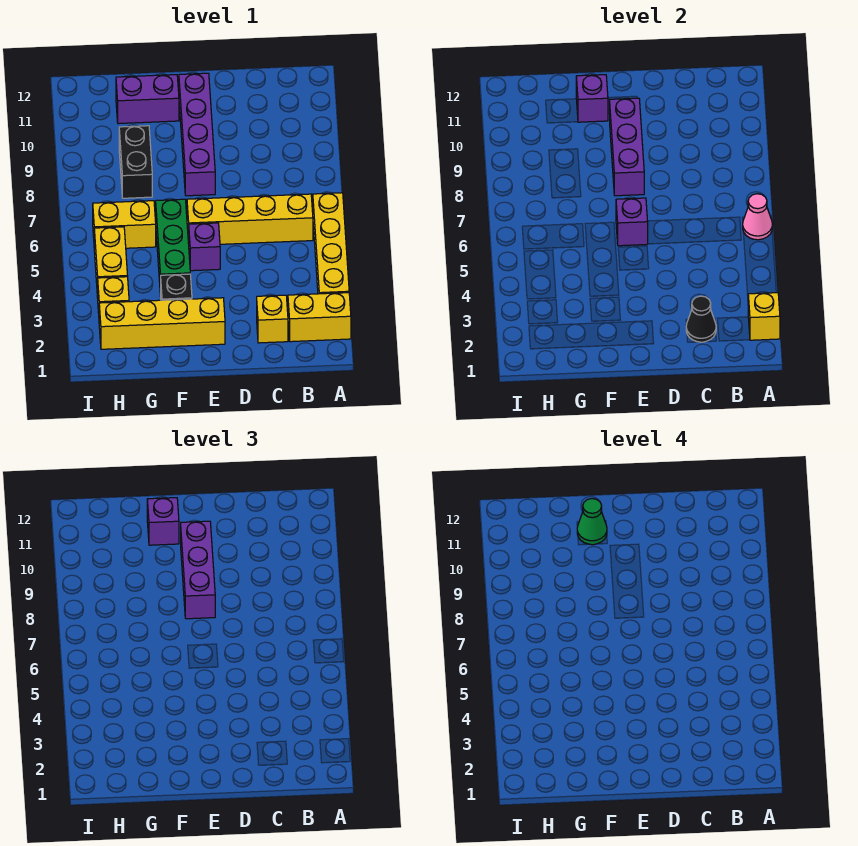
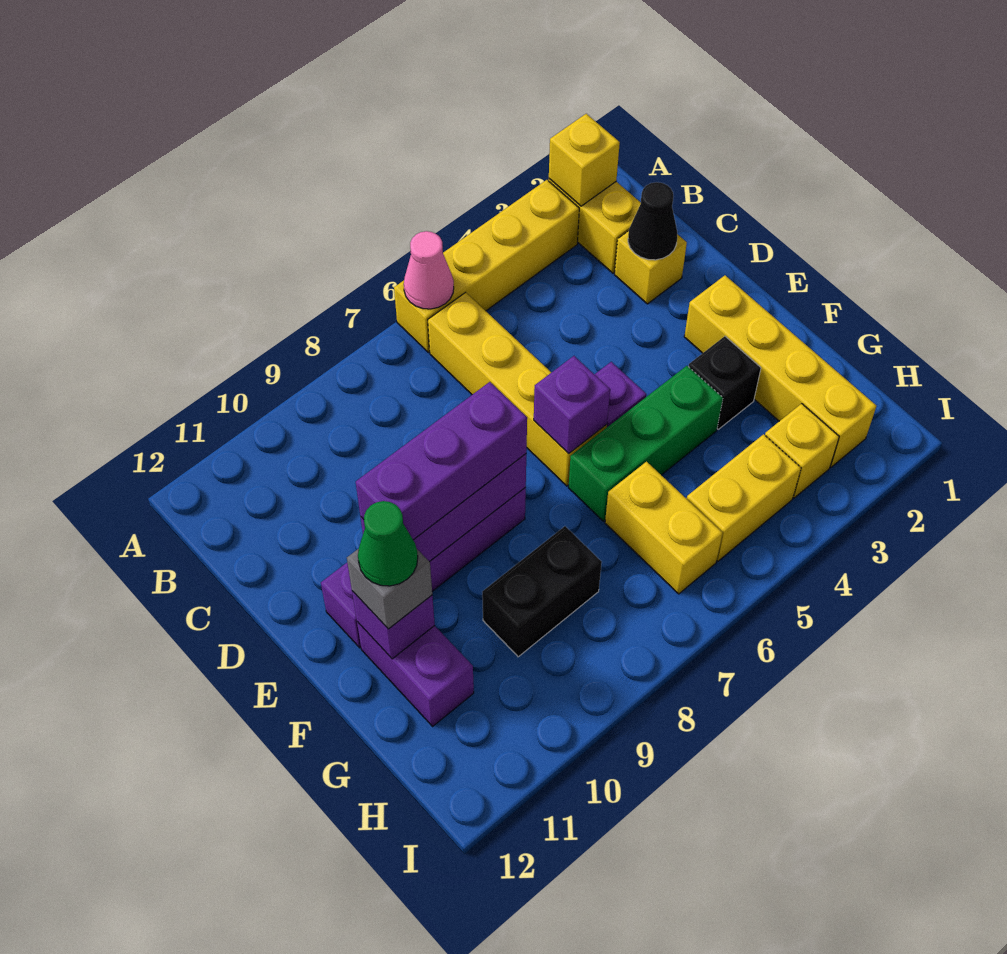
purple 1x1 brick [147,498,179,545] -> grey 1x1 brick [347,549,432,629]

